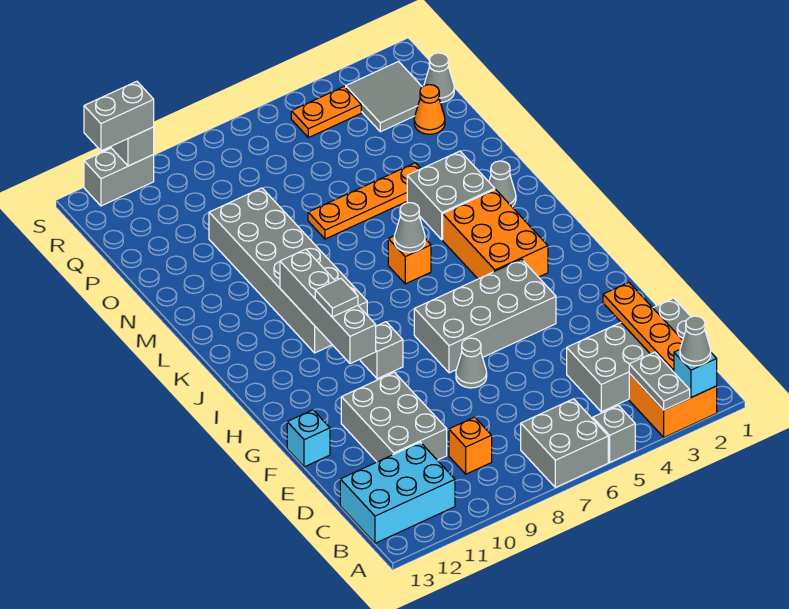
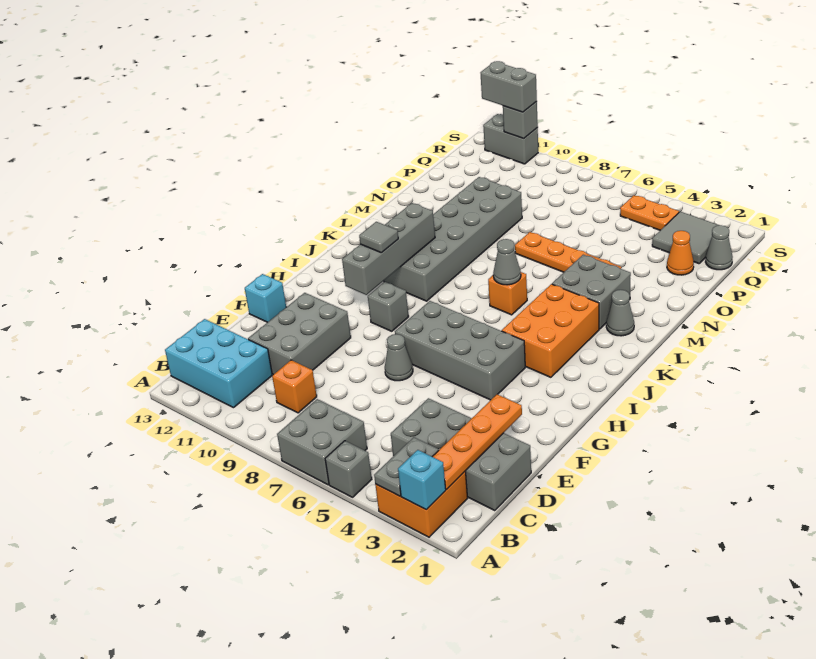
grey 1x1 cone [680,316,711,366] -> none

